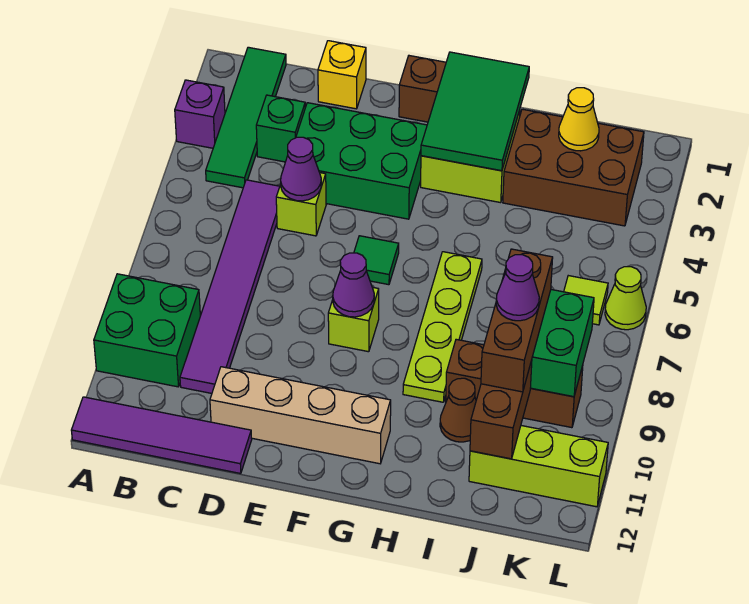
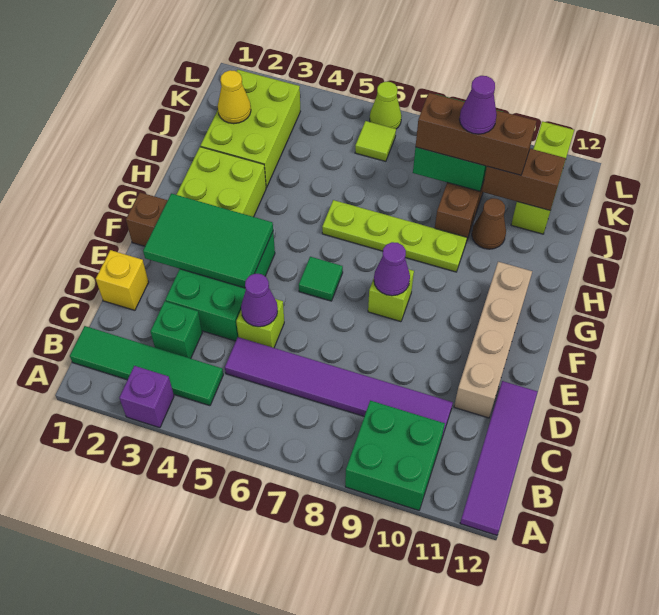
green 2x3 tile [421,52,529,171] -> green 2x3 tile moved to [143,194,273,288]
brown 2x3 brick [503,109,644,226] -> lime 2x3 brick [200,69,300,187]

